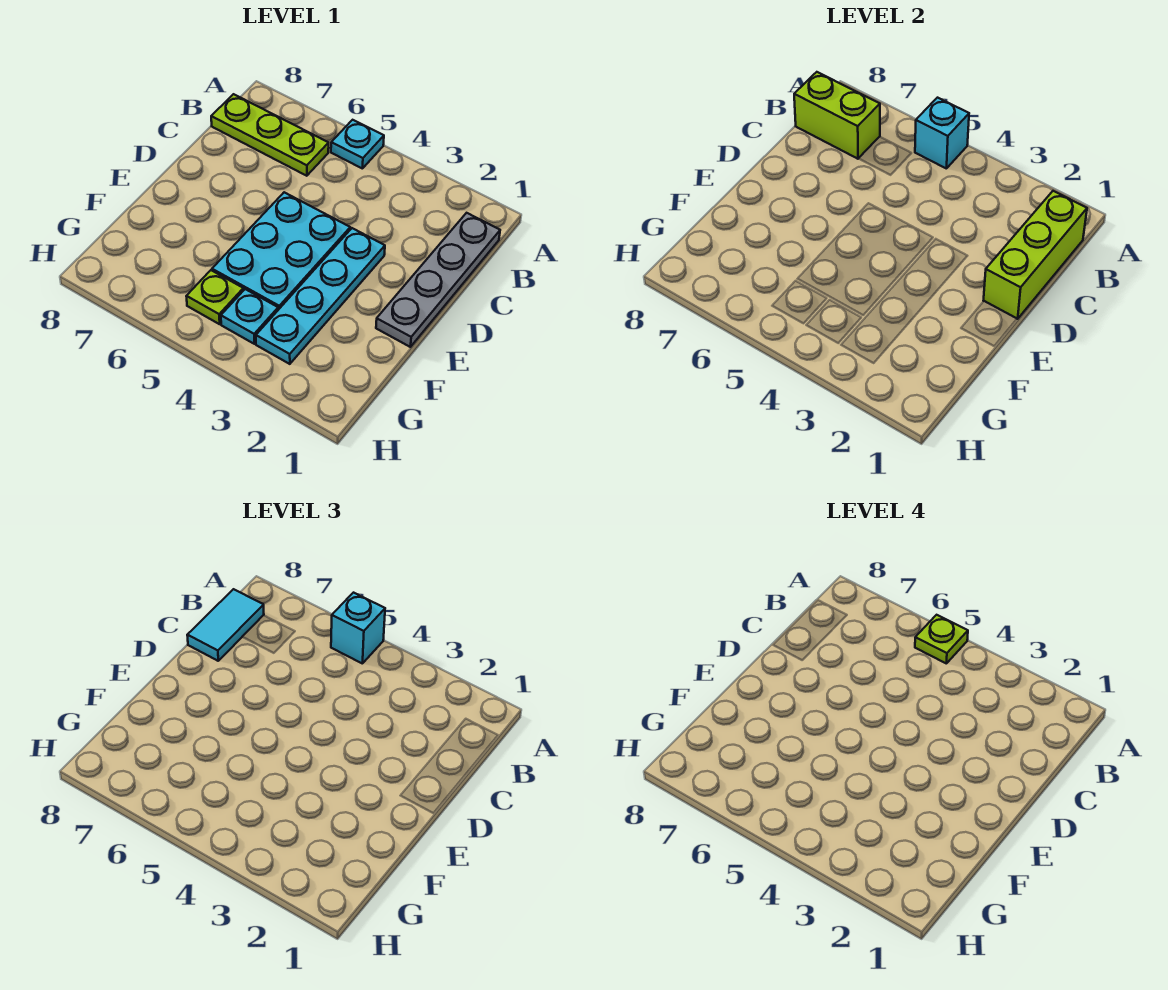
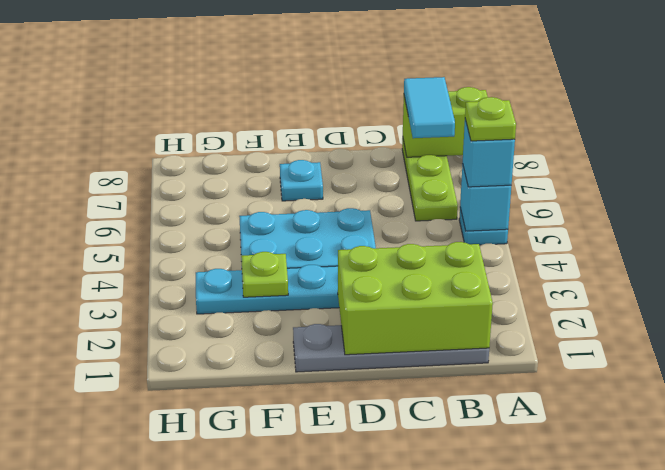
lime 1x3 brick [983,191,1087,319] -> lime 2x3 brick [338,242,493,355]
lime 1x2 brick [794,72,880,159] -> lime 1x2 brick turned to [403,87,488,157]
cyan 1x2 tile [187,589,264,661] -> cyan 1x2 tile turned to [404,77,455,138]
cyan 1x1 plate [221,289,278,344] -> cyan 1x1 plate moved to [280,160,323,201]
lime 1x1 plate [186,270,243,324] -> lime 1x1 plate moved to [241,252,288,297]

